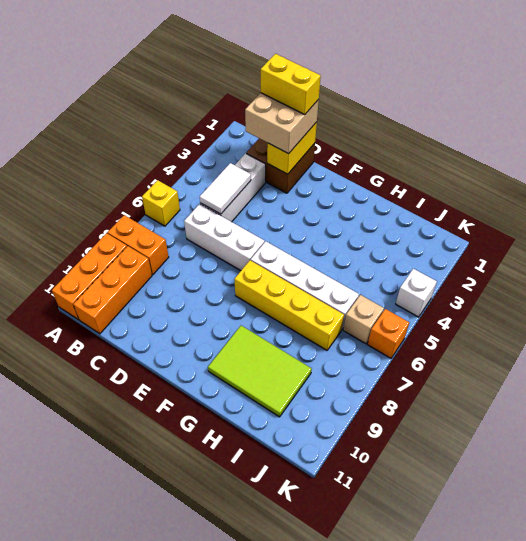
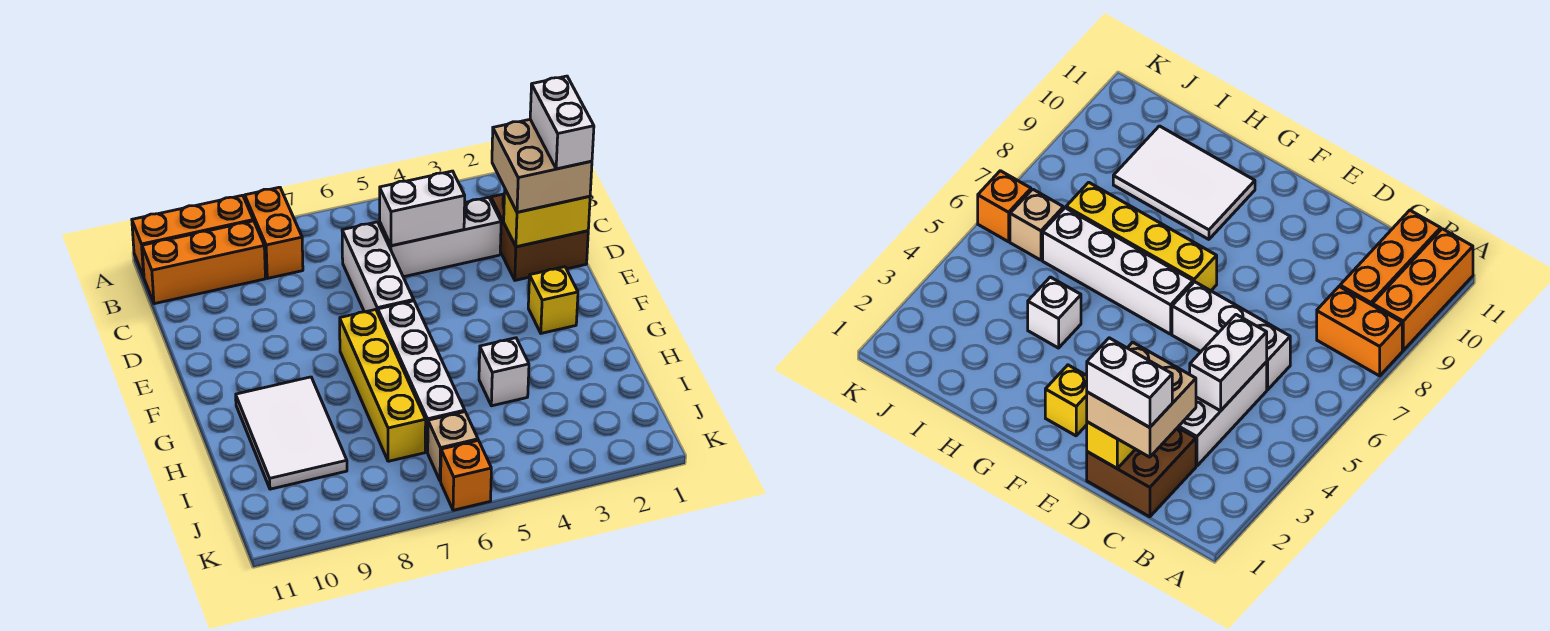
yellow 1x1 brick [142,180,180,226] -> yellow 1x1 brick moved to [528,267,578,333]
yellow 1x2 brick [261,54,321,114] -> white 1x2 brick [530,76,594,169]
white 1x2 tile [200,163,251,214] -> white 1x2 brick [380,171,465,246]
lime 2x3 tile [208,326,312,417] -> white 2x3 tile [236,377,347,489]
white 1x1 brick [396,269,437,317] -> white 1x1 brick moved to [479,338,529,406]

